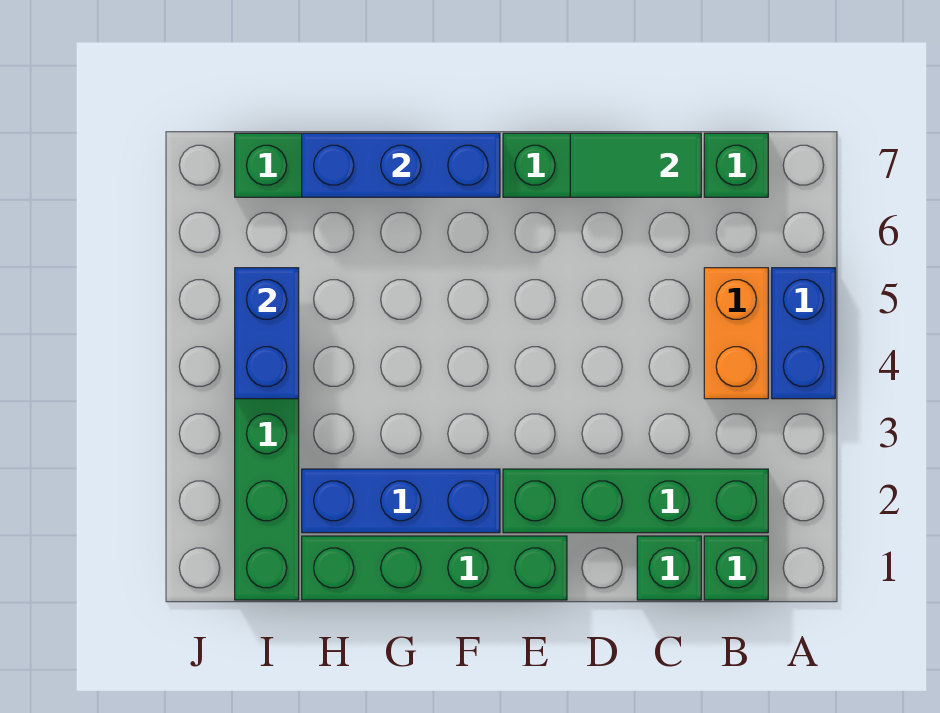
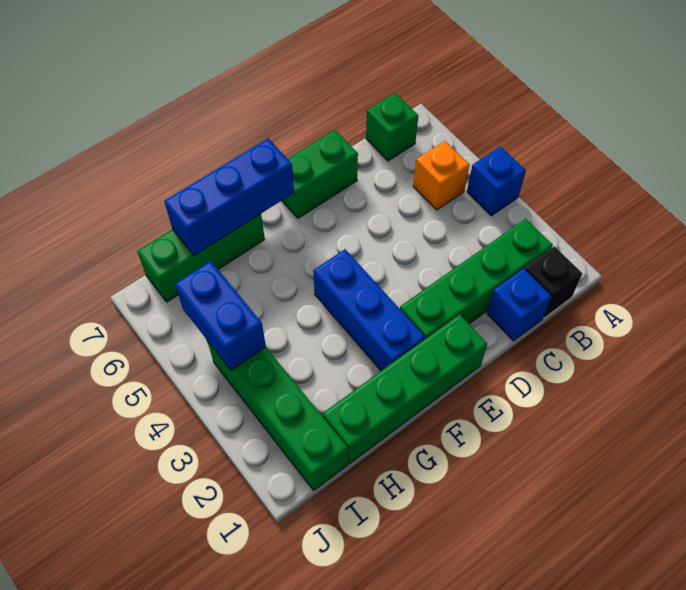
blue 1x2 brick [772,268,835,399] -> blue 1x1 brick [467,146,526,216]
green 1x1 brick [704,536,768,600] -> black 1x1 brick [525,246,582,318]
orange 1x2 brick [704,268,768,399] -> orange 1x1 brick [413,141,469,210]
green 1x1 brick [637,536,701,600] -> blue 1x1 brick [487,268,552,341]
green 1x2 tile [570,133,701,197] -> none
blue 1x3 brick [302,469,500,533] -> blue 1x3 brick turned to [313,249,425,371]

